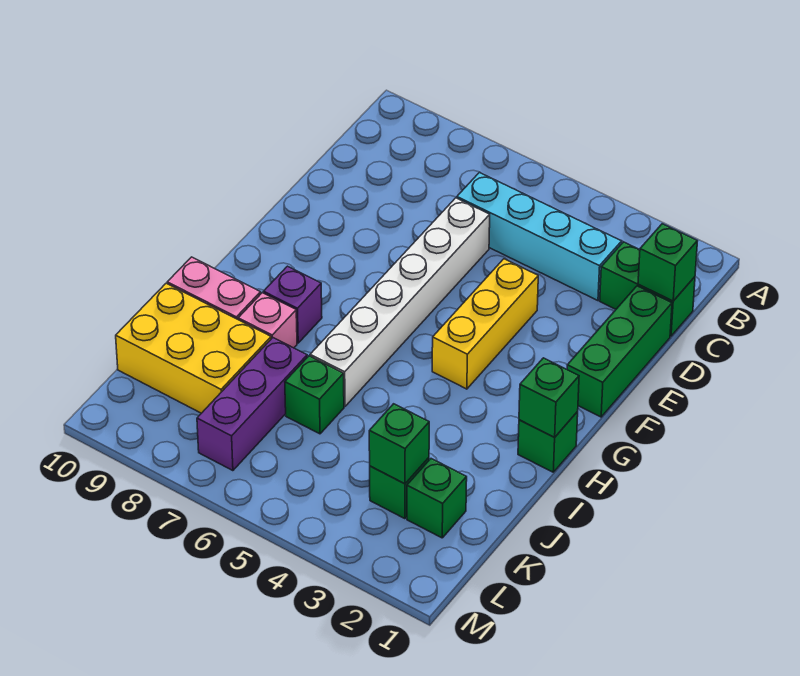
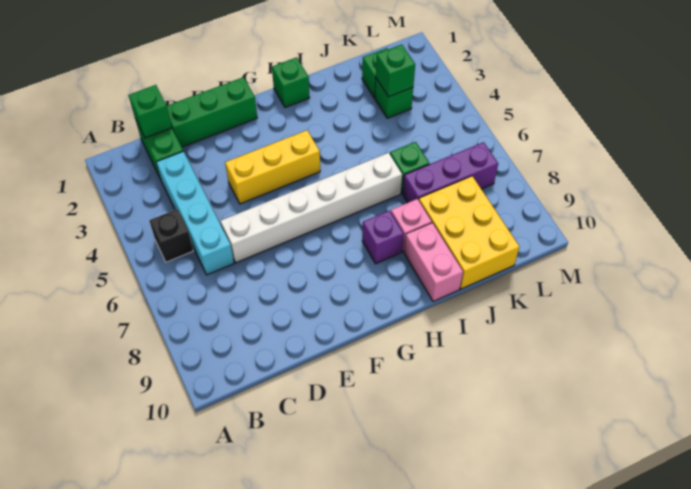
none -> black 1x1 brick [149,209,193,262]
green 1x1 brick [519,358,579,437] -> none

